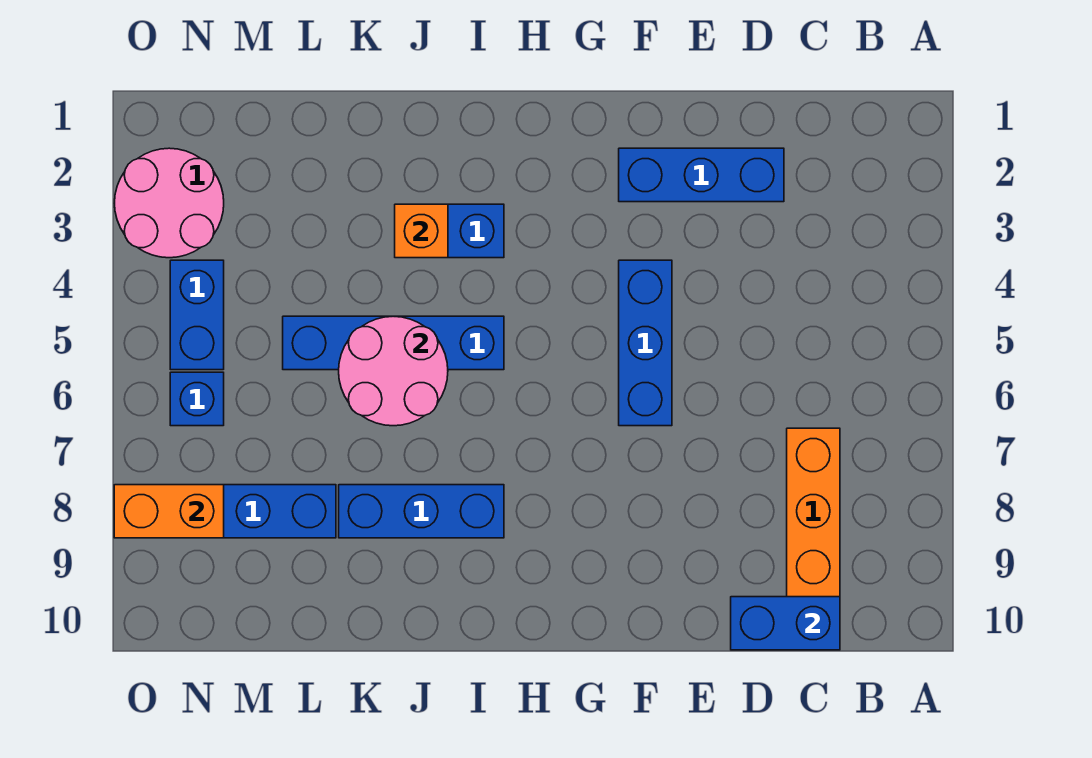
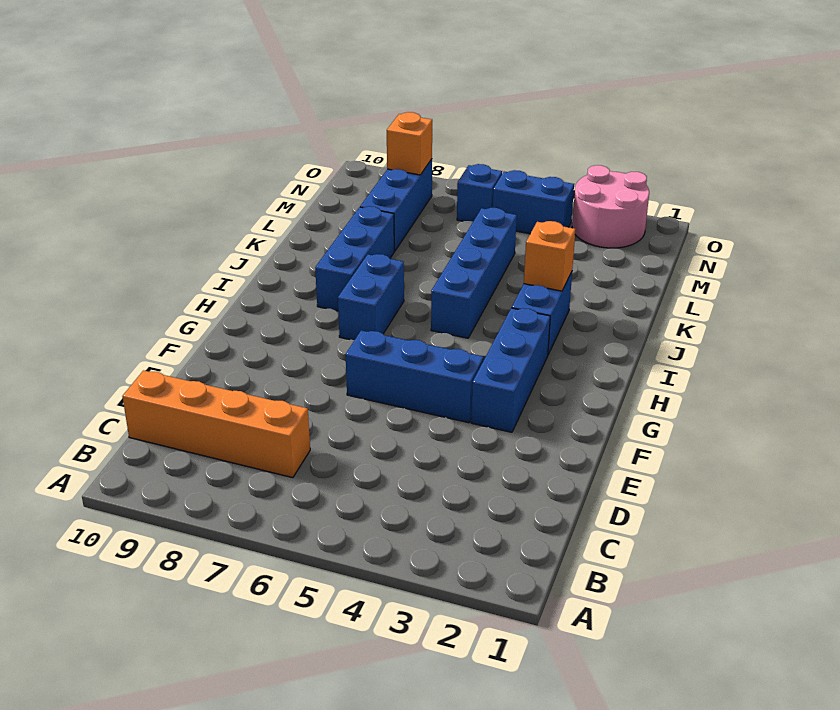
blue 1x2 brick [731,597,840,650] -> blue 1x2 brick moved to [338,254,404,340]
blue 1x3 brick [619,148,784,202] -> blue 1x3 brick moved to [471,308,550,432]
pink 2x2 round brick [339,316,448,426] -> none
orange 1x2 brick [114,485,224,538] -> orange 1x1 brick [387,112,432,175]

